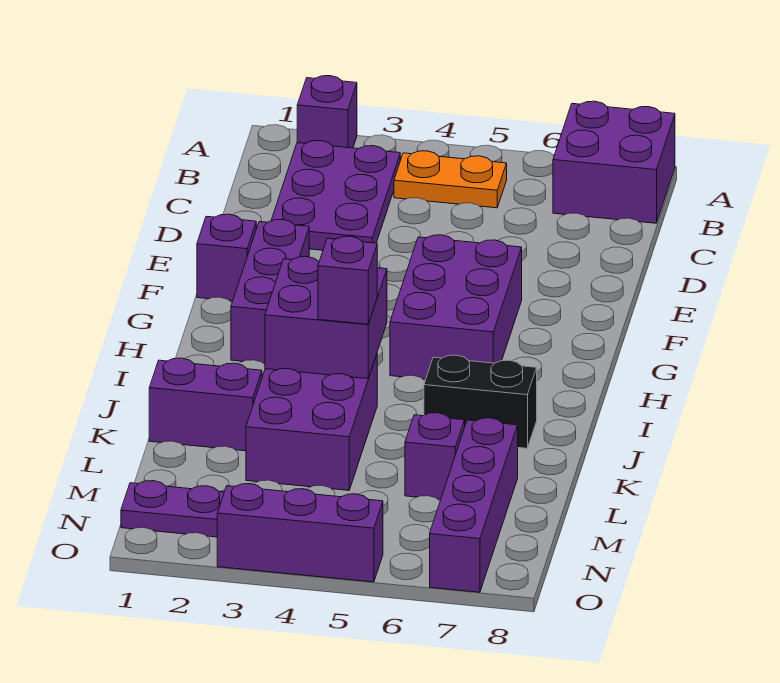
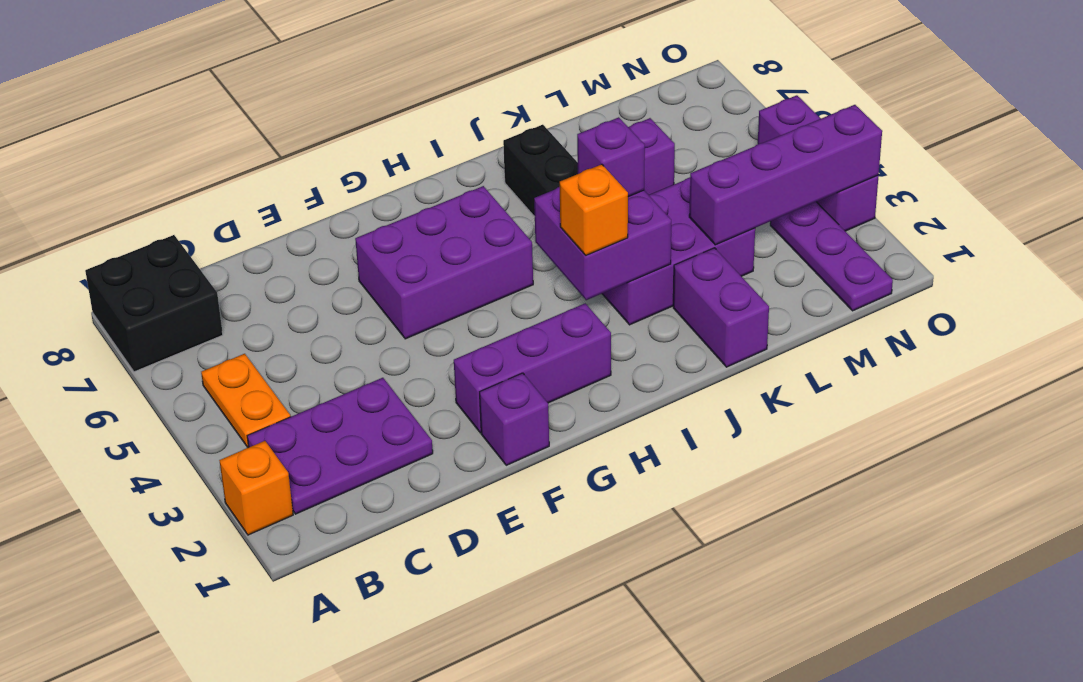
purple 1x1 brick [297,76,357,148] -> orange 1x1 brick [219,441,293,535]
purple 2x2 brick [553,101,675,223] -> black 2x2 brick [85,235,223,372]
none -> orange 1x1 brick [560,164,628,255]
purple 1x4 brick [430,418,518,592] -> purple 1x4 brick moved to [689,105,882,245]

